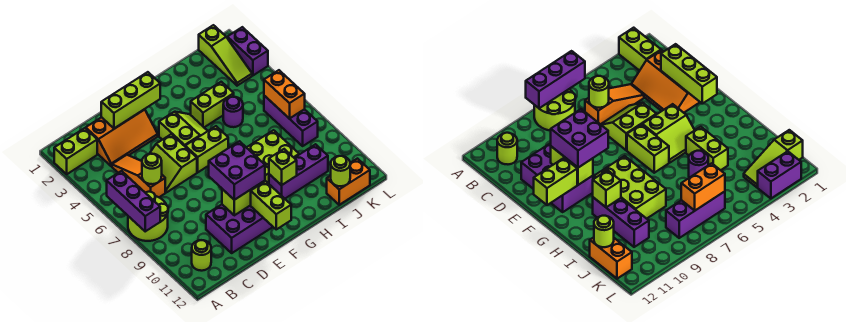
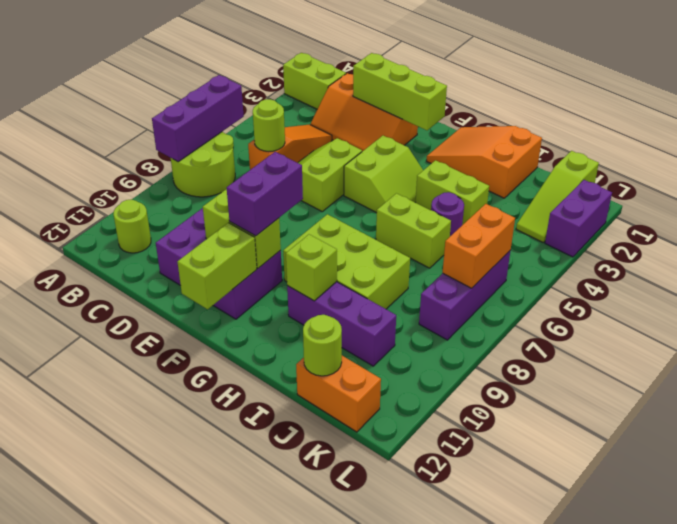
purple 2x2 brick [209,141,265,200] -> purple 1x2 brick [227,152,303,236]
lime 1x2 brick [185,126,228,172] -> lime 1x2 brick moved to [376,193,451,268]
none -> orange 2x3 slope [426,126,542,198]

